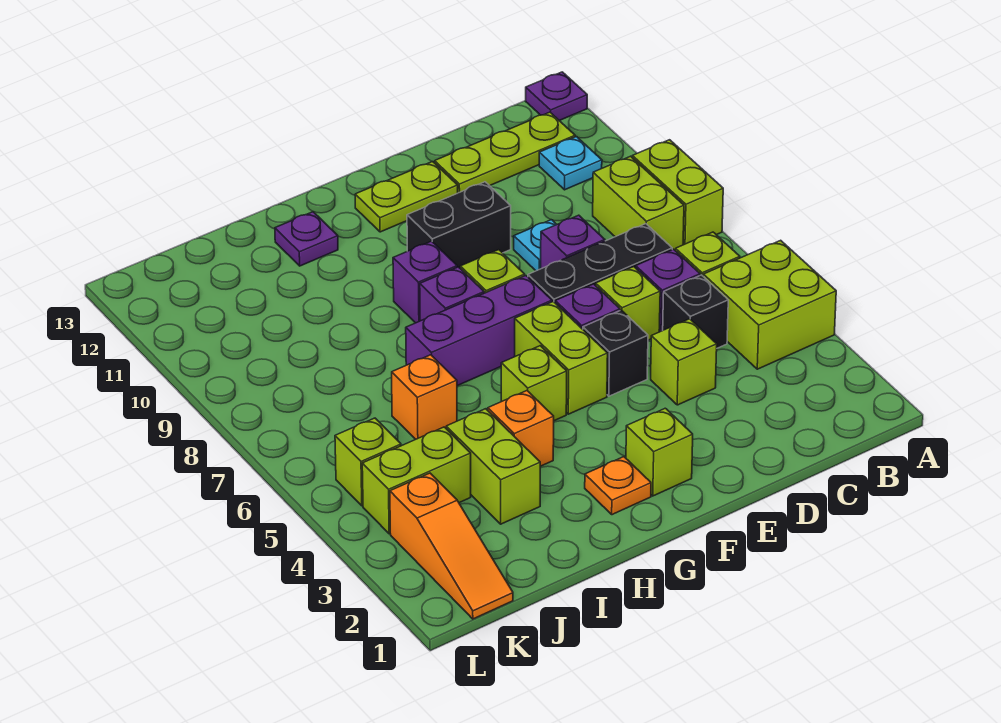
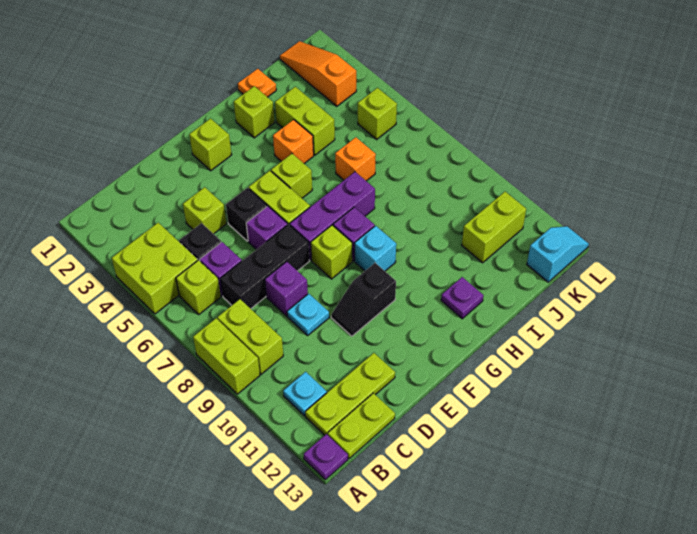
lime 1x1 brick [596,267,660,340] -> lime 1x1 brick moved to [234,86,274,138]
black 1x2 brick [407,182,511,268] -> black 1x2 slope [331,263,396,336]
lime 1x2 plate [355,162,458,232] -> lime 1x2 plate moved to [328,393,395,458]
orange 1x1 plate [585,457,651,515] -> orange 1x1 plate moved to [238,69,276,97]
purple 1x1 brick [393,241,457,323] -> cyan 1x1 brick [354,226,396,271]
lime 1x2 brick [362,427,471,534] -> lime 1x2 brick moved to [462,192,526,263]
none -> cyan 1x2 slope [527,226,589,282]

